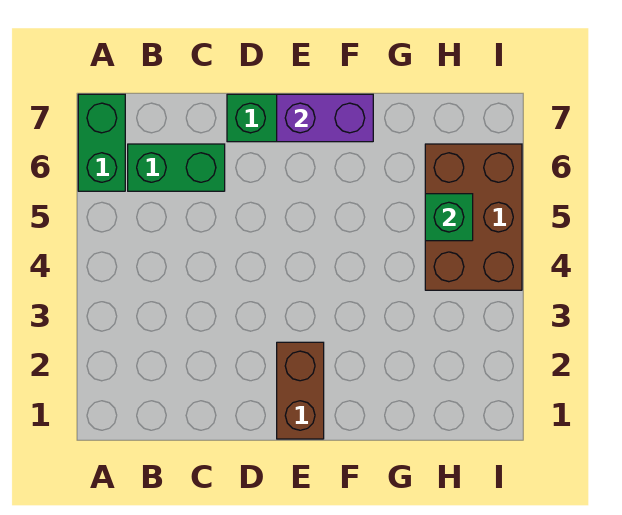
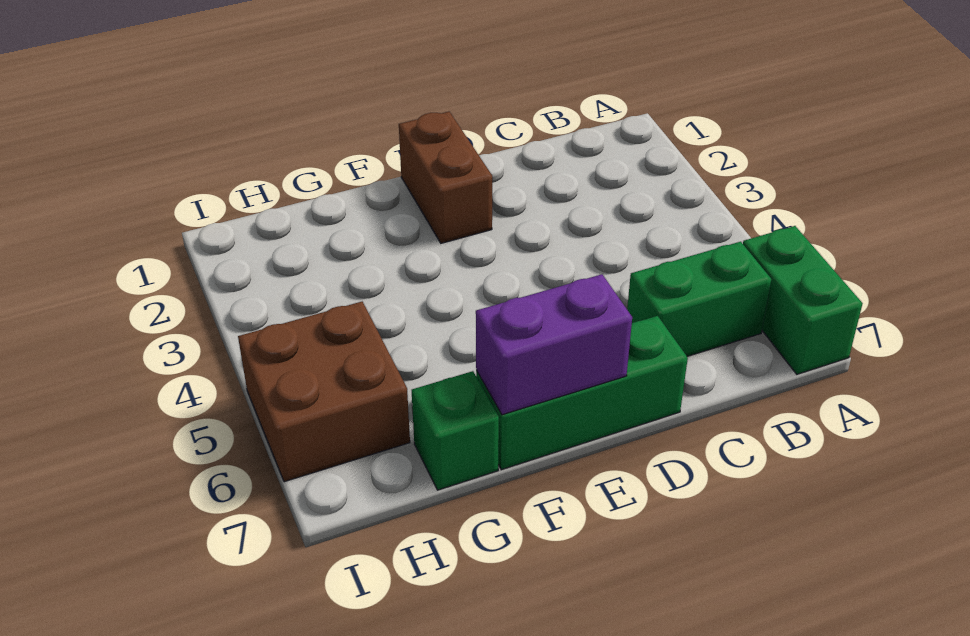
brown 2x3 brick [425,144,522,290] -> brown 2x2 brick [238,302,410,482]
green 1x1 brick [425,194,473,241] -> green 1x1 brick moved to [412,371,499,490]

